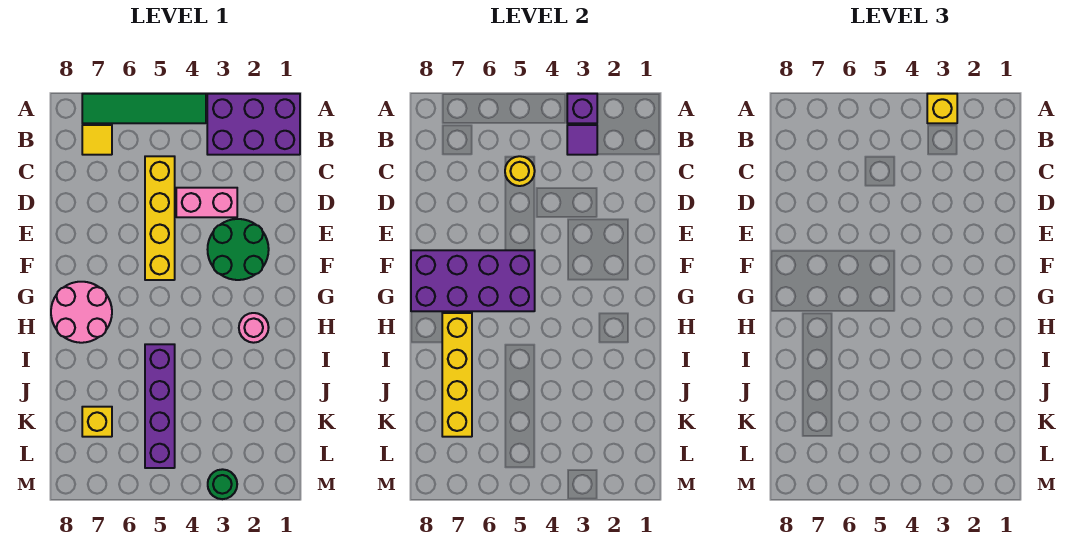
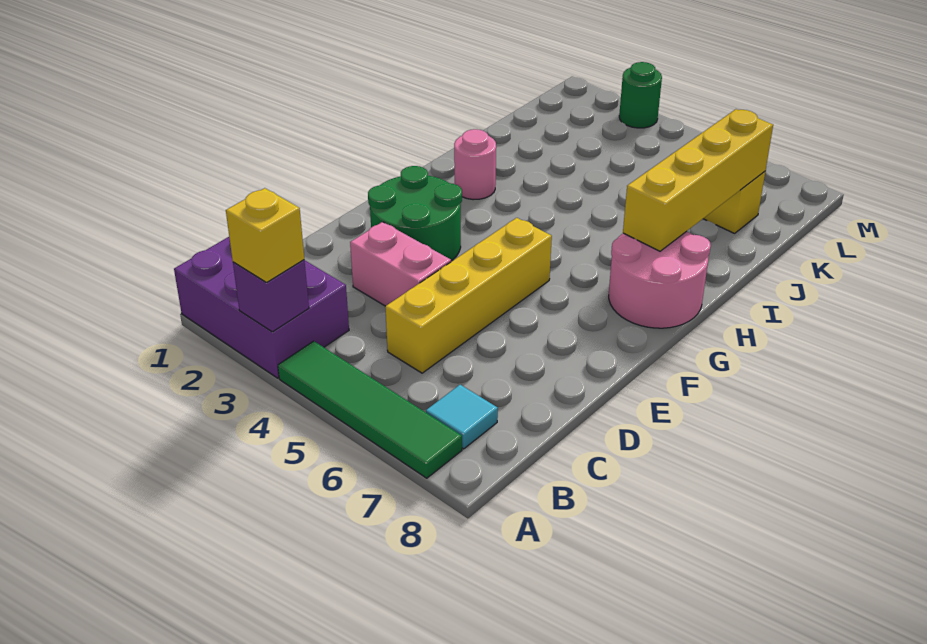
purple 1x1 tile [567,125,597,155] -> none
yellow 1x1 tile [82,125,112,155] -> cyan 1x1 tile [426,385,498,449]
yellow 1x1 round brick [505,156,535,186] -> none
purple 2x4 brick [411,250,535,311] -> none
purple 1x4 brick [145,344,175,468] -> none

